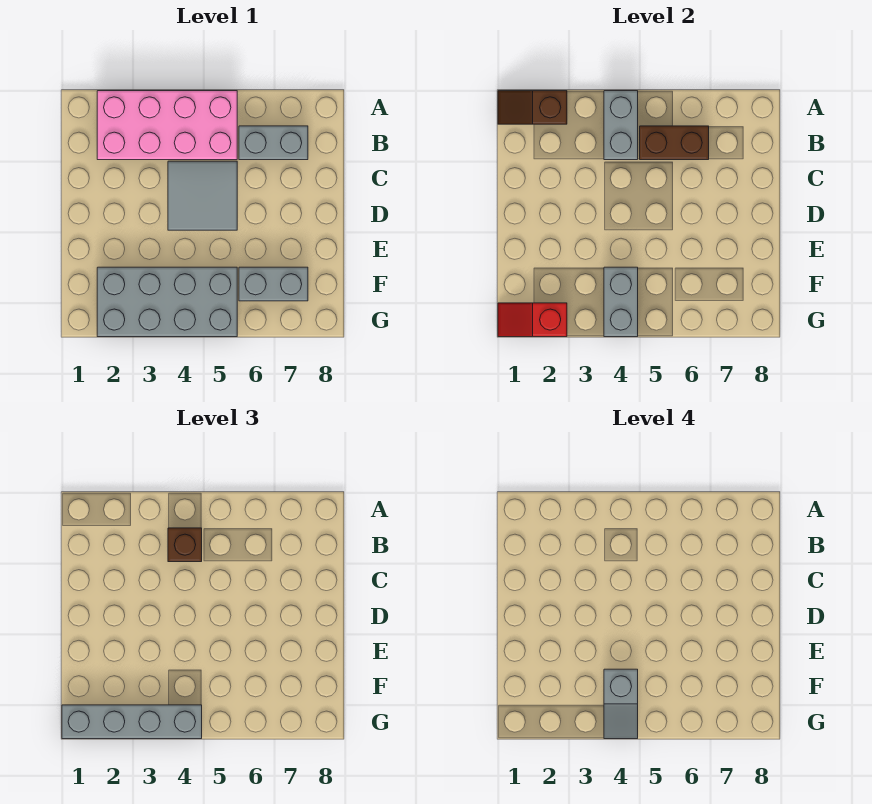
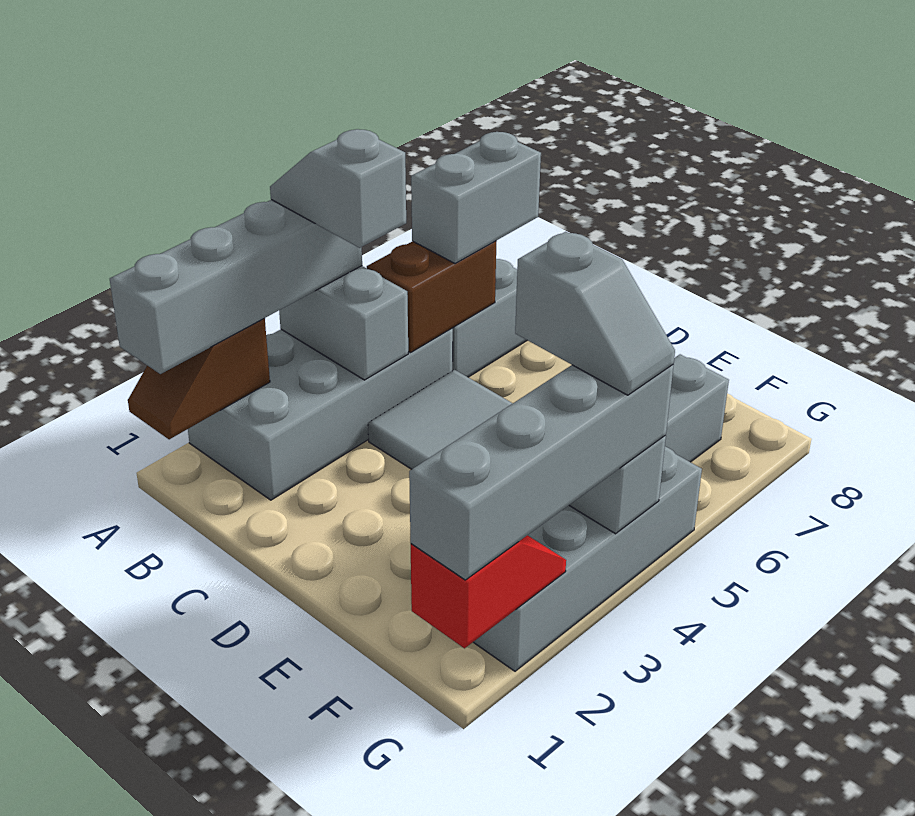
none -> grey 1x4 brick [110,200,362,374]
pink 2x4 brick [97,91,237,160] -> grey 2x4 brick [188,328,453,500]
none -> grey 1x2 slope [270,129,406,248]
brown 1x1 brick [168,528,202,562] -> none
none -> grey 1x2 brick [411,132,541,264]
red 1x2 slope [498,303,567,337] -> red 1x2 slope turned to [411,535,566,648]

